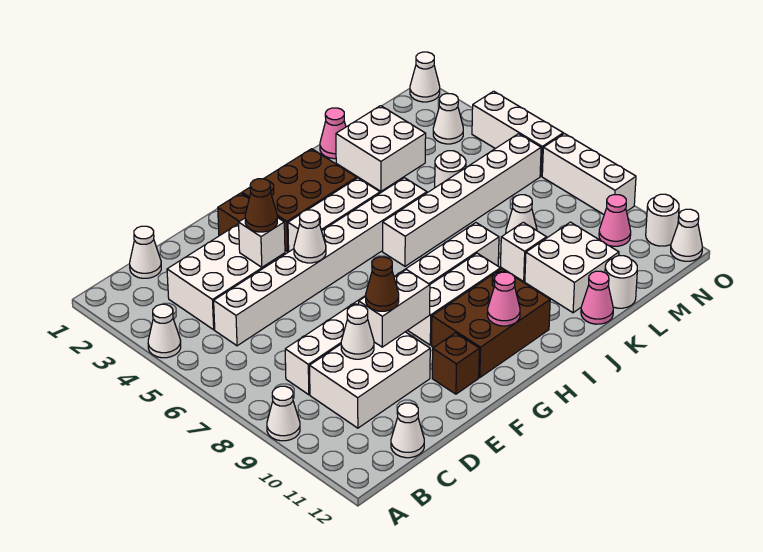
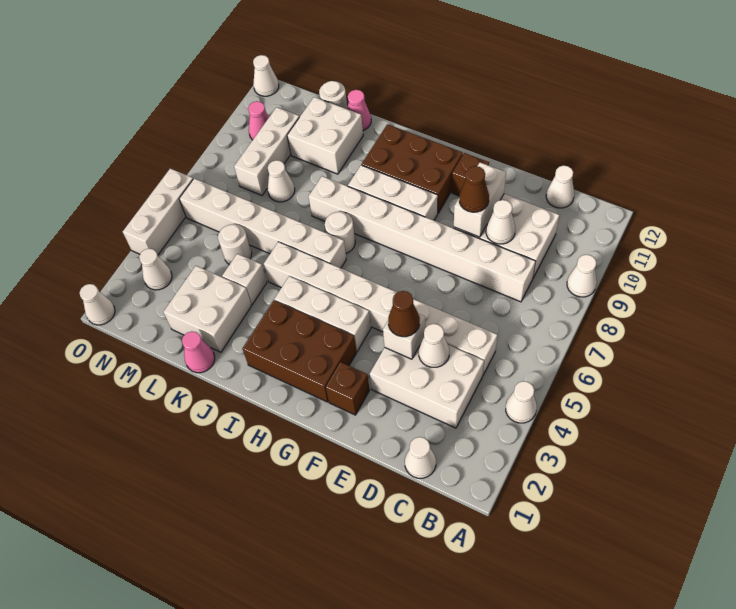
white 1x2 brick [359,270,430,347] -> white 1x2 brick turned to [454,162,506,237]
white 1x1 cone [294,210,326,263] -> white 1x1 cone moved to [419,324,449,367]
pink 1x1 cone [487,272,520,326] -> none
white 1x1 brick [501,222,546,281] -> white 1x1 brick moved to [222,254,267,304]
white 1x3 brick [542,134,636,214] -> white 1x3 brick moved to [234,107,299,195]
white 1x1 round brick [646,194,679,246] -> white 1x1 round brick moved to [325,212,355,253]

